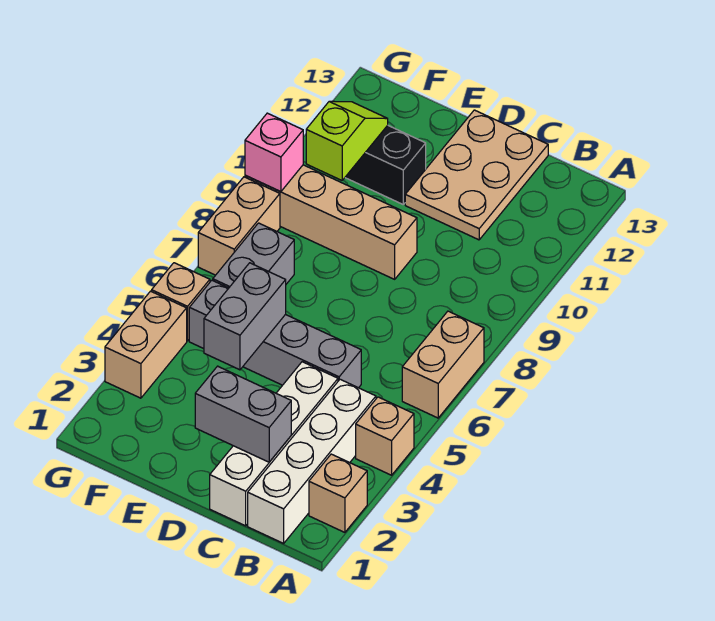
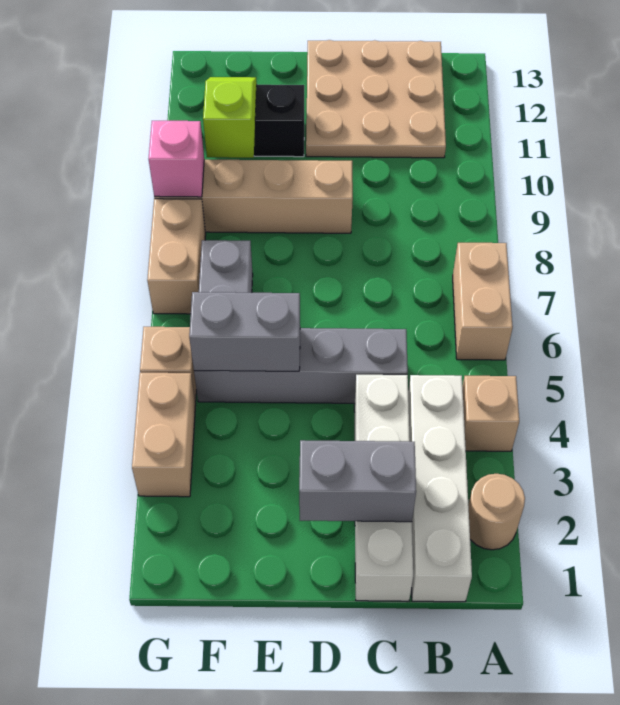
tan 1x1 brick [309,454,367,532] -> tan 1x1 round brick [468,474,525,550]
tan 2x3 plate [405,110,548,240] -> tan 3x3 plate [306,40,446,158]
grey 1x2 brick [204,263,286,370] -> grey 1x2 brick turned to [189,292,300,371]

